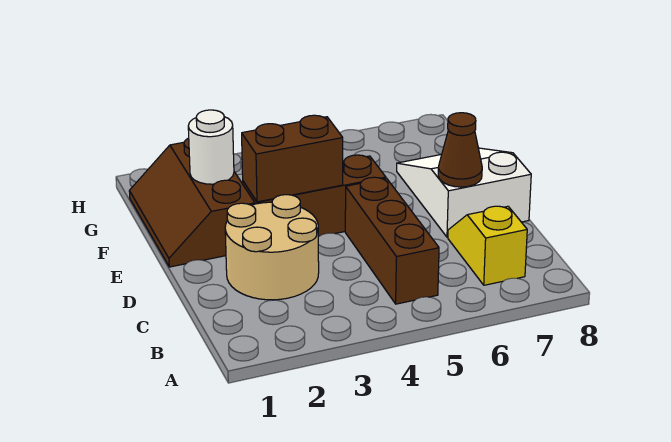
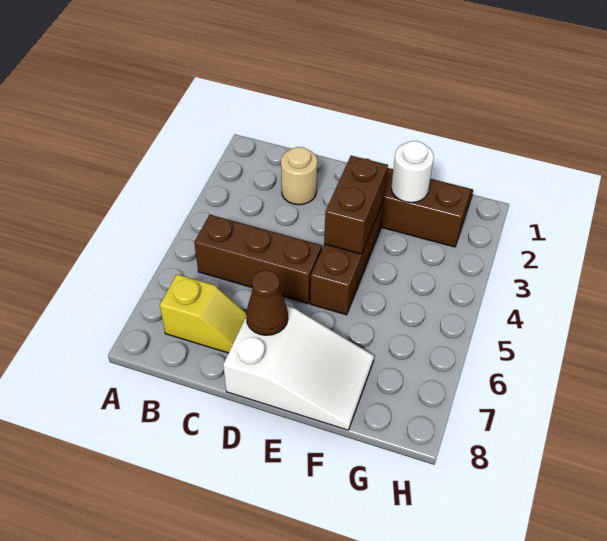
tan 2x2 round brick [225,195,319,300] -> tan 1x1 round brick [281,147,317,205]

